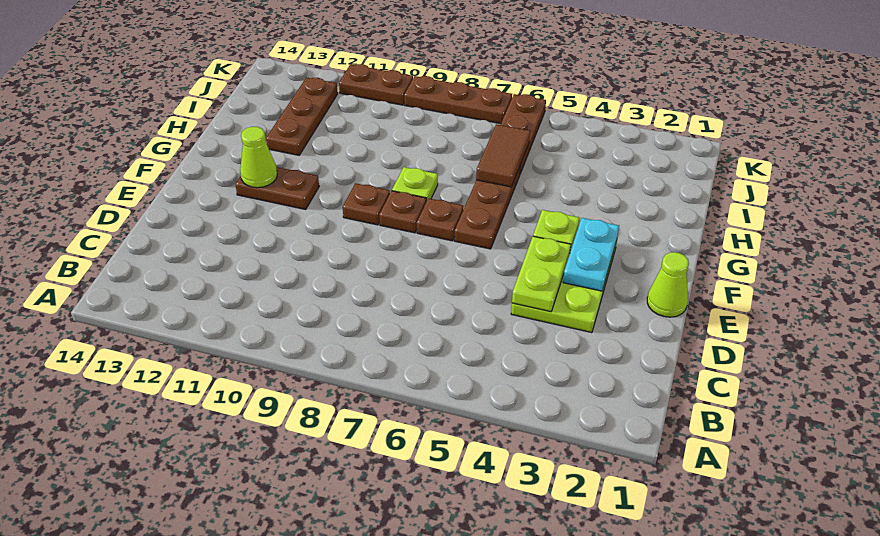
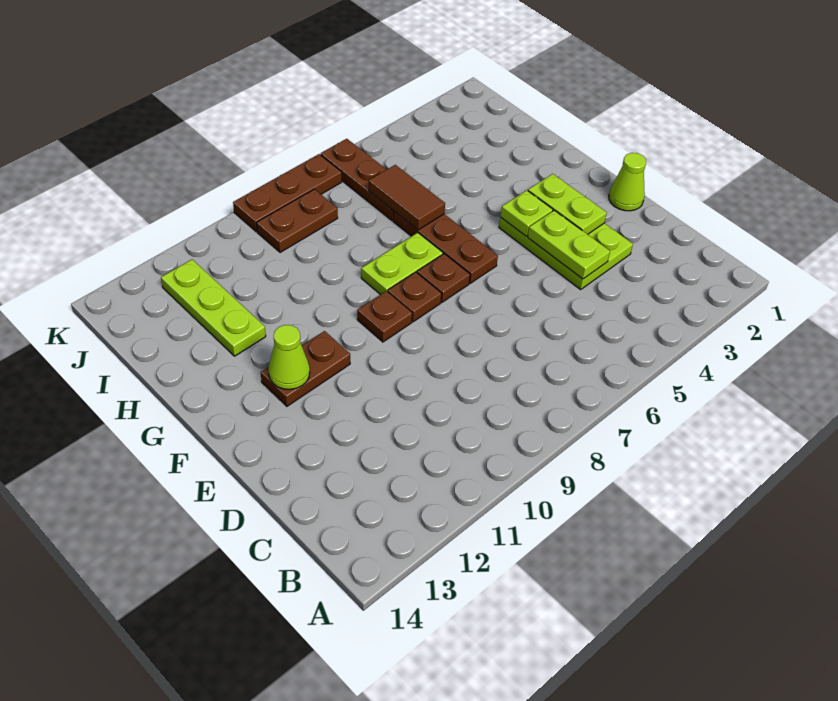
cyan 1x2 plate [563,218,619,291] -> lime 1x2 plate [528,174,607,234]
lime 1x1 plate [392,167,438,201] -> lime 1x2 plate [361,233,443,295]
brown 1x3 plate [266,77,338,155] -> lime 1x3 plate [161,260,266,356]
brown 1x2 plate [339,64,413,105] -> brown 1x2 plate moved to [257,189,338,253]

